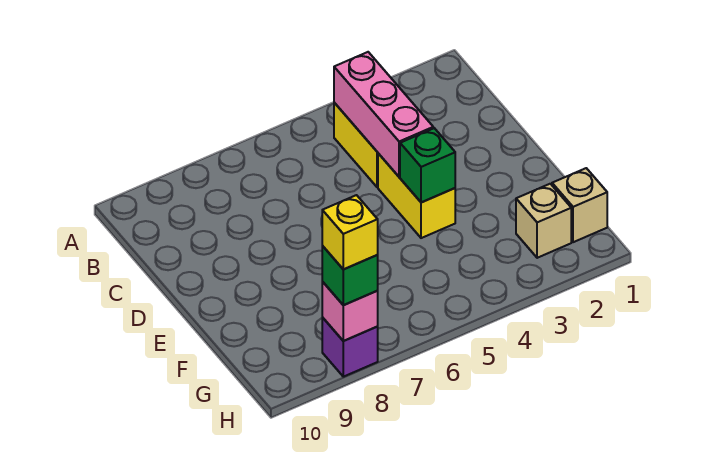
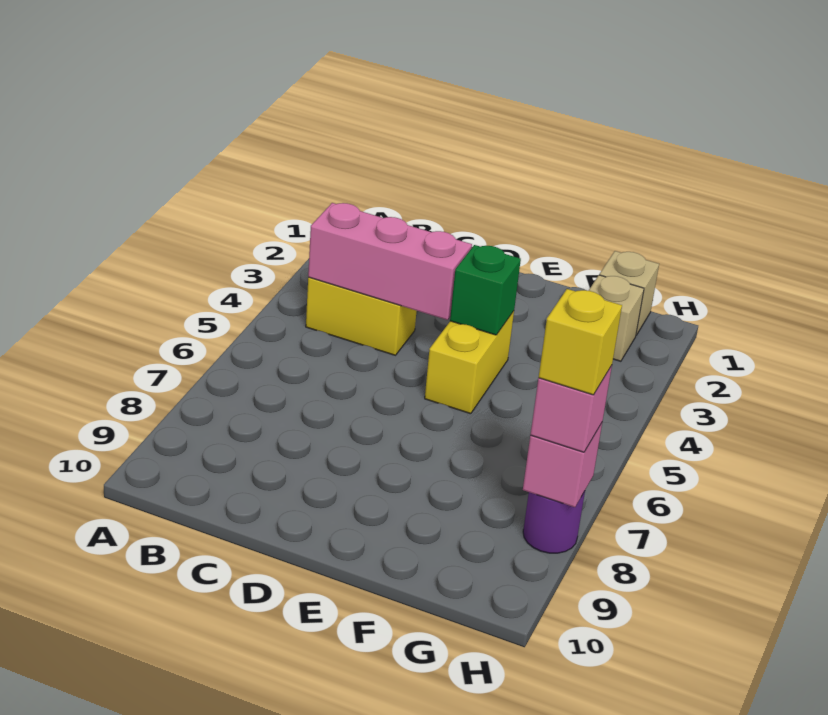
yellow 1x2 brick [378,154,455,238] -> yellow 1x2 brick turned to [425,311,514,414]
purple 1x1 brick [322,318,378,377] -> purple 1x1 round brick [523,491,585,553]
green 1x1 brick [322,246,378,305] -> pink 1x1 brick [530,366,612,452]

